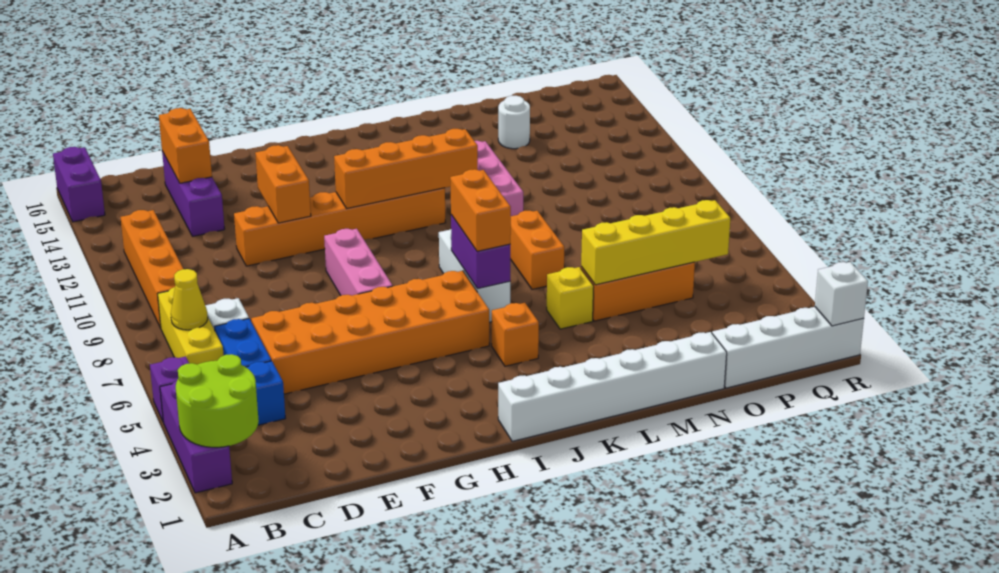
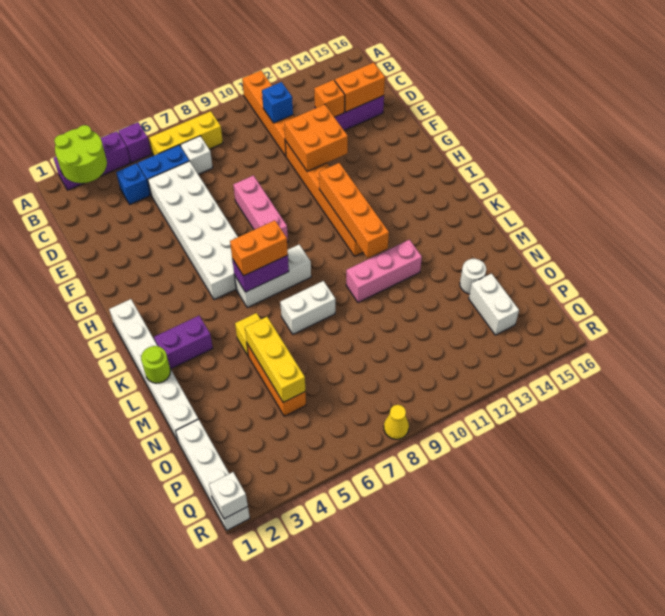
purple 1x2 brick [53,147,105,222] -> purple 1x2 brick moved to [154,316,213,369]
yellow 1x1 cone [171,269,208,330] -> yellow 1x1 cone moved to [384,405,409,439]
orange 1x4 brick [120,210,183,328] -> orange 1x4 brick turned to [242,70,294,156]
none -> blue 1x1 brick [262,82,293,123]
orange 2x6 brick [251,271,489,394] -> white 2x6 brick [148,161,238,300]
orange 1x2 brick [255,145,311,223] -> orange 2x2 brick [284,104,348,172]
pink 1x3 brick [324,229,393,295] -> pink 1x3 brick turned to [233,175,288,242]
orange 1x1 brick [492,303,539,366] -> orange 1x1 brick moved to [314,80,345,117]
none -> lime 1x1 round brick [141,346,170,383]
orange 1x2 brick [510,211,564,289] -> white 1x2 brick [280,281,335,334]
yellow 1x4 brick [581,200,730,285] -> yellow 1x3 brick [245,317,305,402]
none -> white 1x2 brick [469,274,519,335]

